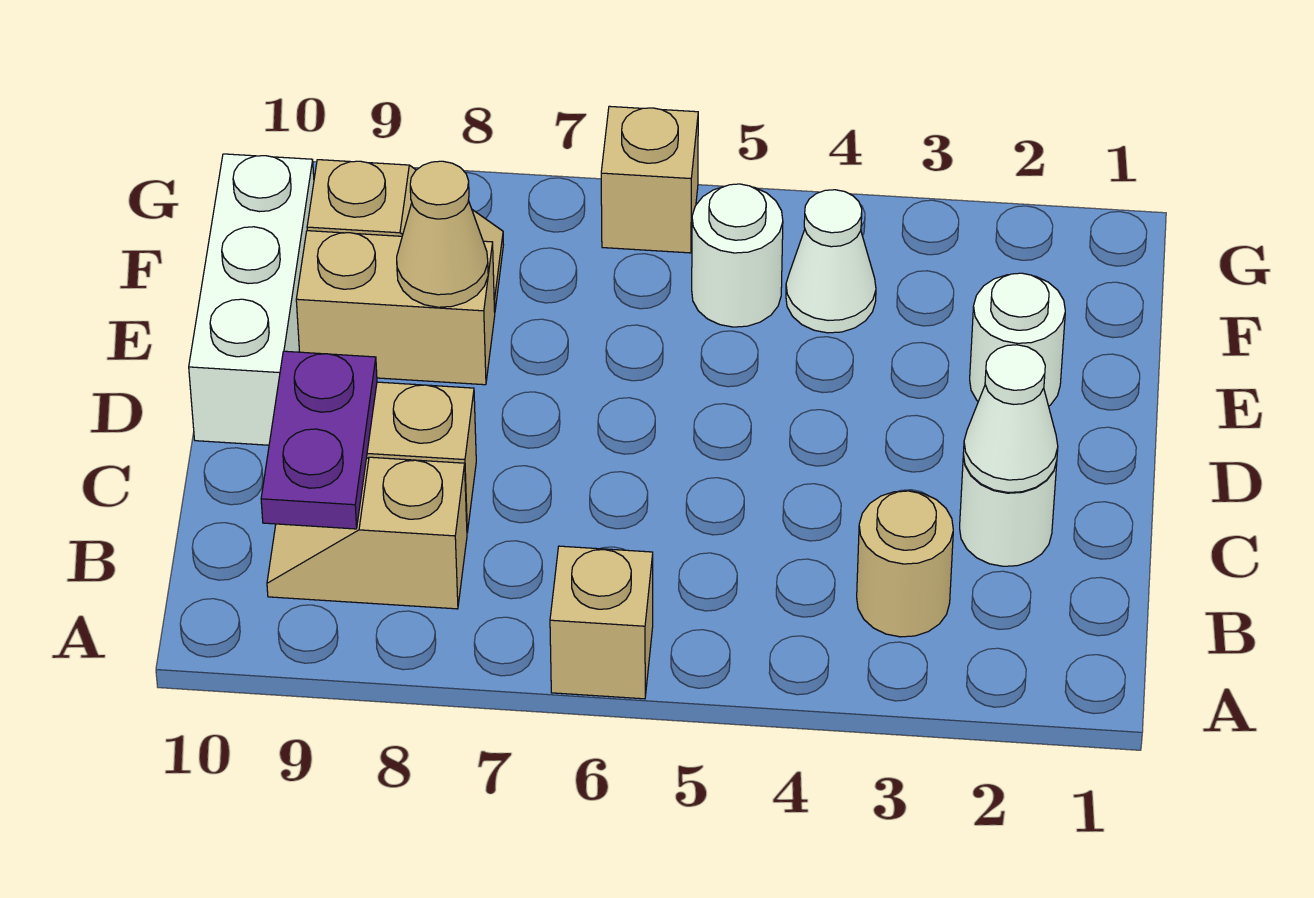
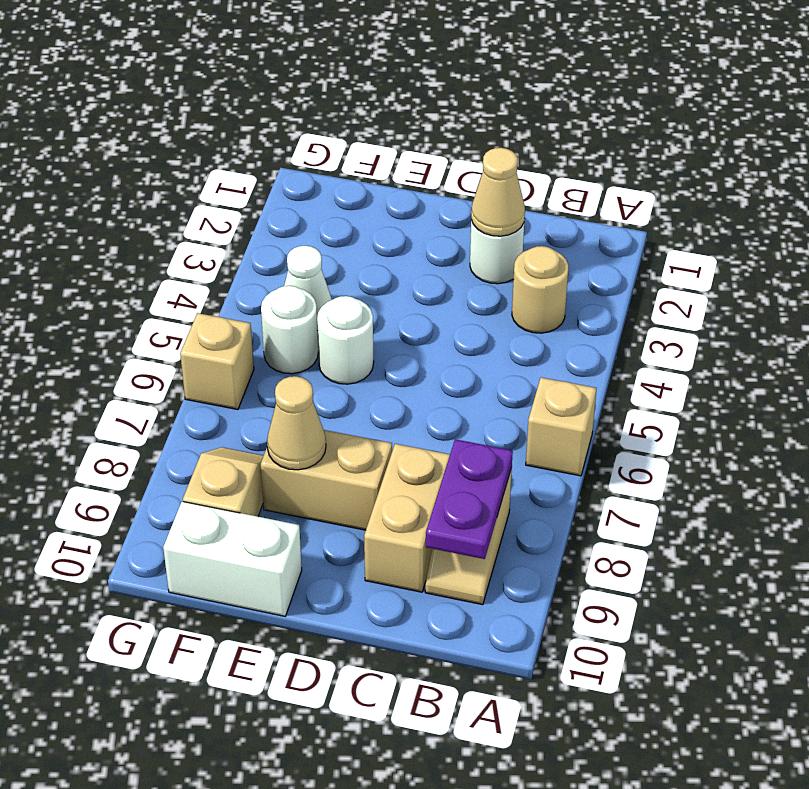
purple 1x2 plate [261,351,377,529] -> purple 1x2 plate turned to [426,439,513,559]
white 1x1 cone [963,345,1058,493] -> tan 1x1 cone [471,148,525,236]
white 1x3 brick [189,154,314,445] -> white 1x2 brick [163,501,302,616]
white 1x1 round brick [970,273,1065,406] -> white 1x1 round brick moved to [317,296,374,384]
tan 1x2 brick [296,231,495,385] -> tan 1x2 brick turned to [261,430,392,530]

